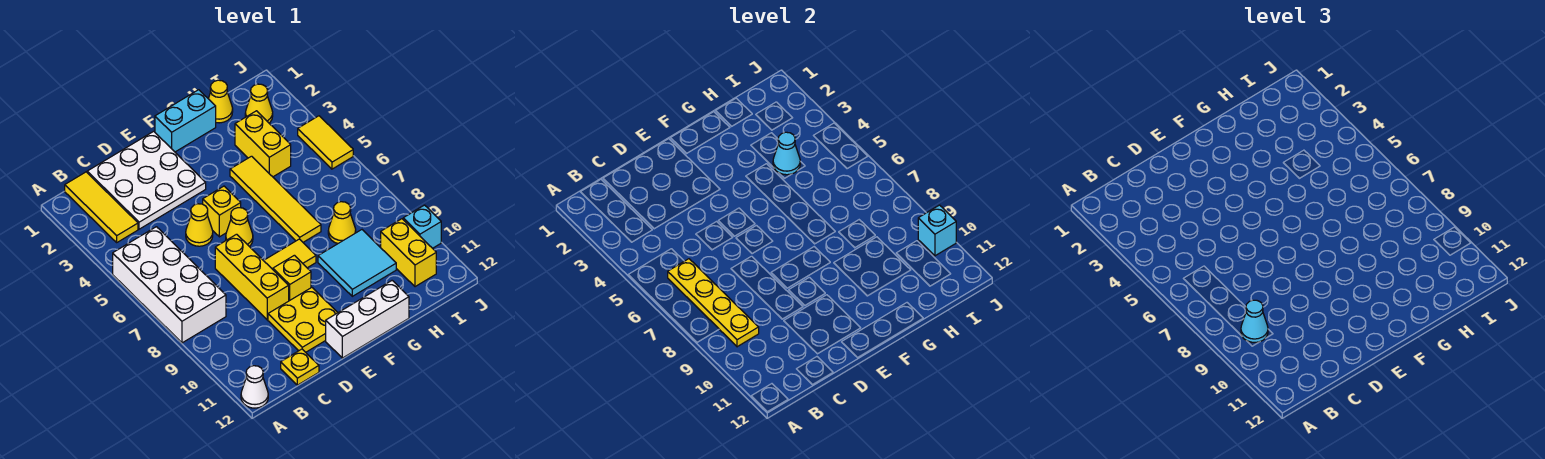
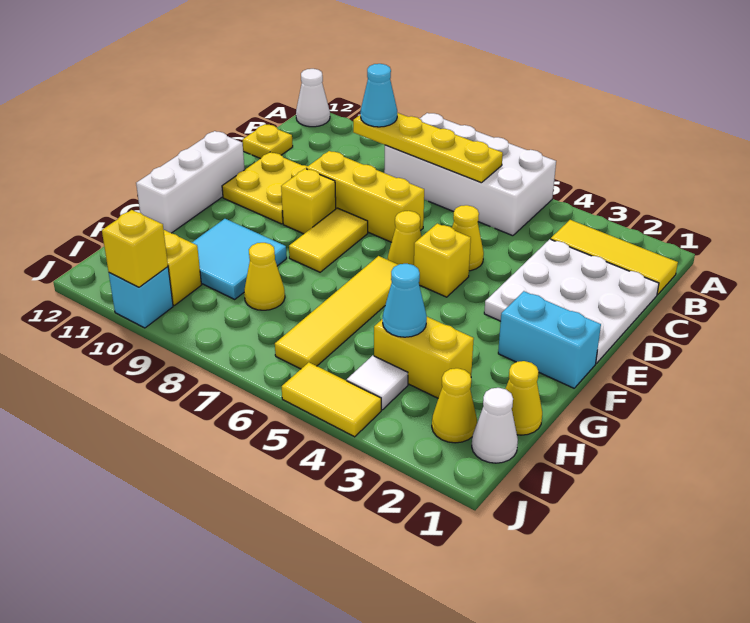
cyan 1x2 brick [155,90,216,152] -> cyan 1x2 brick turned to [498,291,601,388]
yellow 1x4 tile [230,156,321,242] -> yellow 1x4 tile turned to [275,256,398,369]
none -> white 1x1 cone [472,388,518,463]
none -> white 1x1 tile [347,355,408,410]
cyan 1x1 brick [918,205,956,256] -> yellow 1x1 brick [102,210,168,287]

